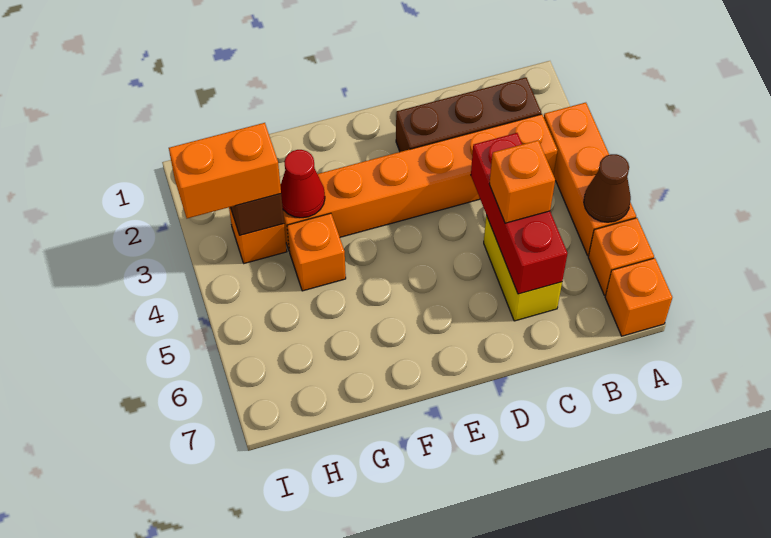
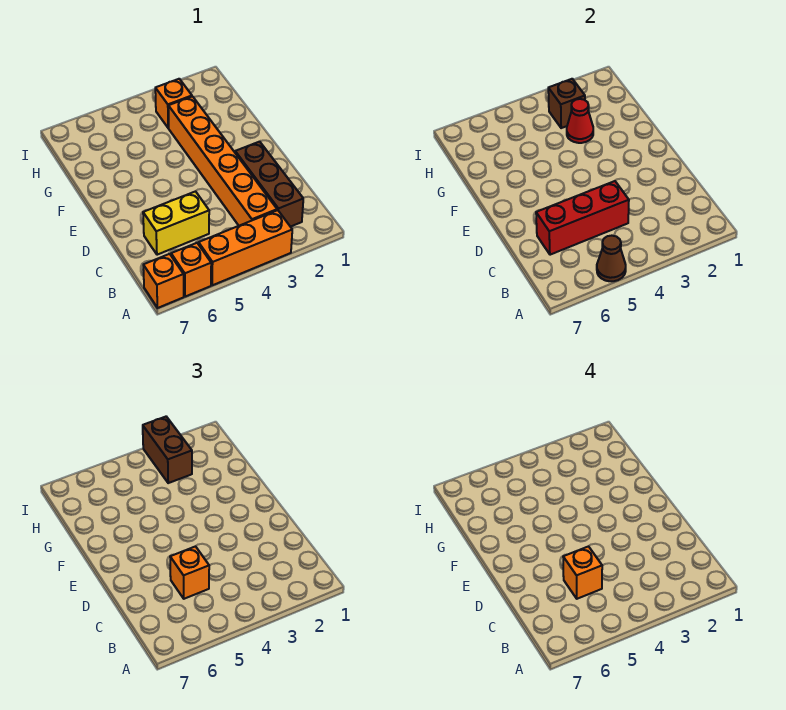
orange 1x1 brick [287,213,346,291] -> orange 1x1 brick moved to [563,546,602,599]
orange 1x2 brick [169,123,281,218] -> brown 1x2 brick [143,417,192,483]

